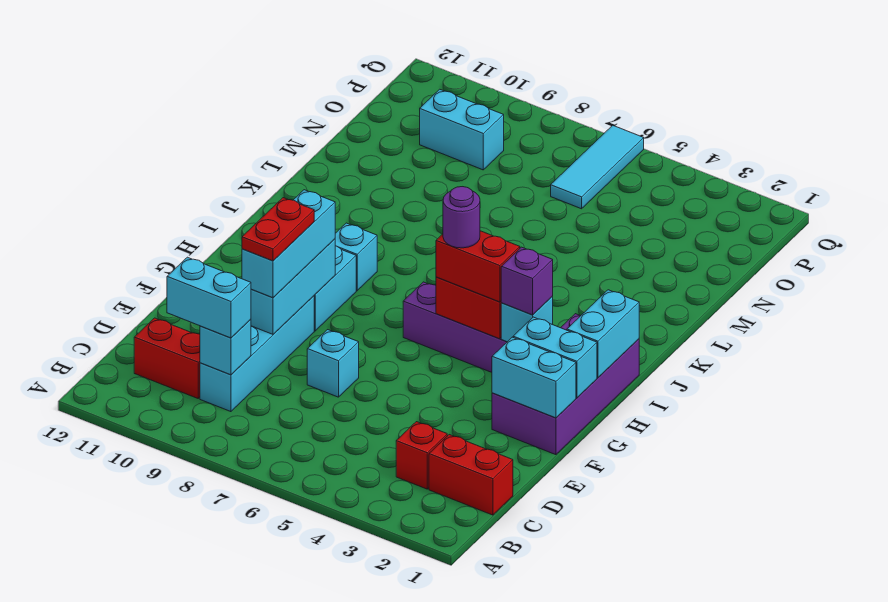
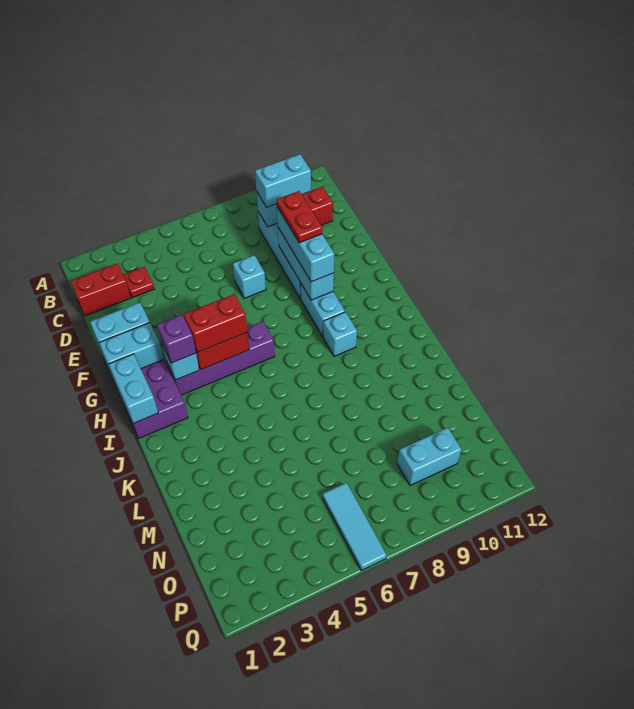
red 1x1 brick [396,422,447,489] -> red 1x1 plate [123,266,154,298]
purple 1x1 round brick [443,187,480,248] -> none

